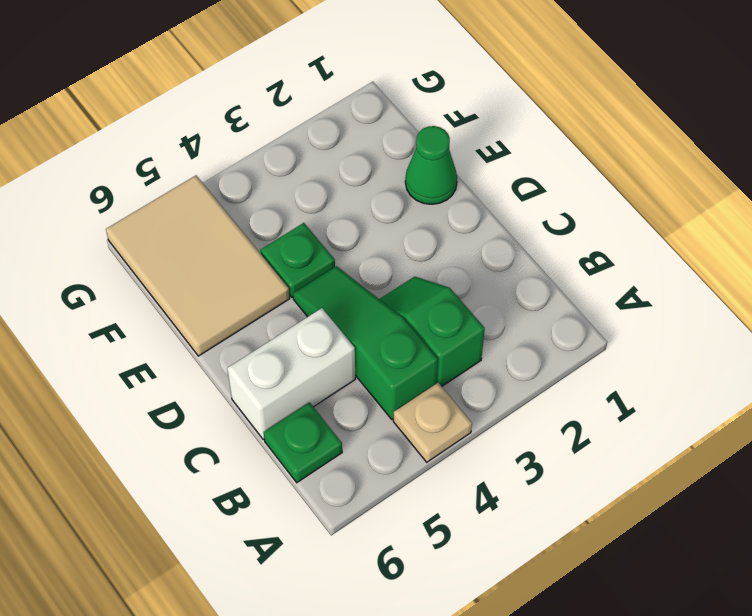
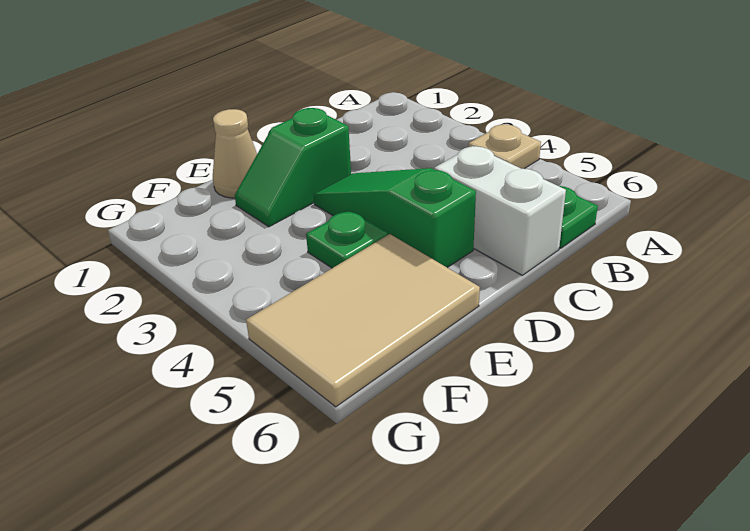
green 1x2 slope [380,277,485,386] -> green 1x2 slope moved to [235,108,351,227]
green 1x3 slope [293,266,438,419] -> green 1x3 slope turned to [313,168,476,268]
green 1x1 cone [405,126,457,204] -> tan 1x1 cone [213,109,257,198]

